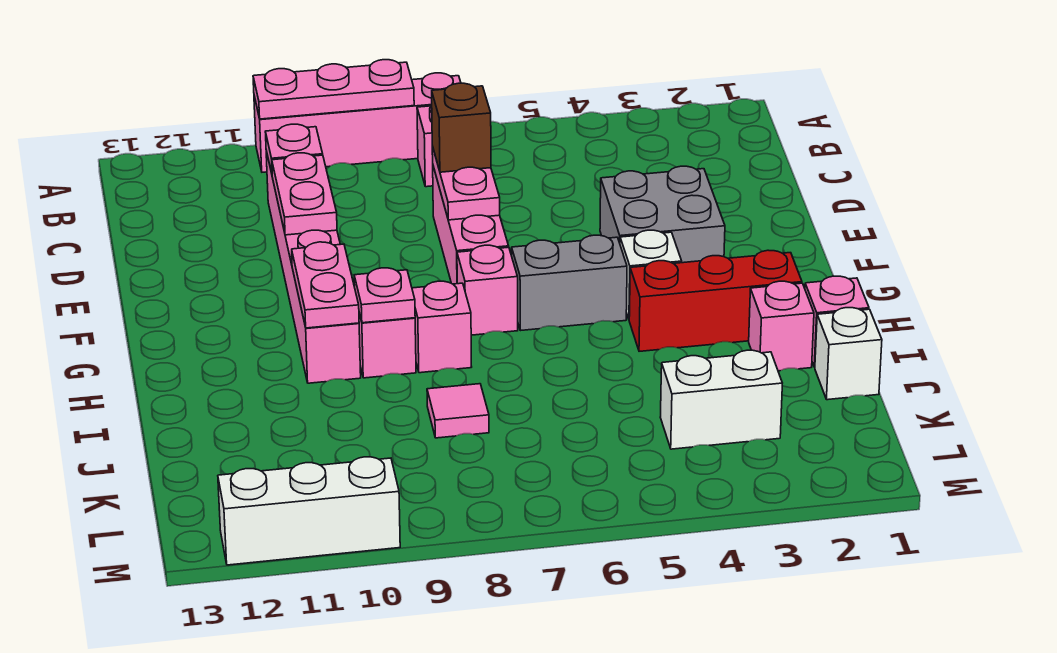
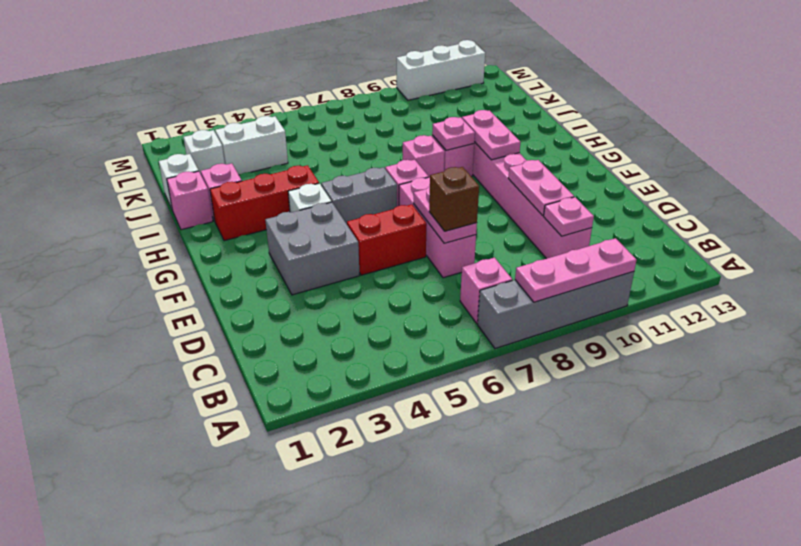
pink 1x4 brick [254,73,461,172] -> grey 1x4 brick [478,272,634,349]
none -> red 1x2 brick [347,204,427,275]
pink 1x1 tile [427,384,489,438] -> none
none -> white 1x1 brick [184,130,225,174]

